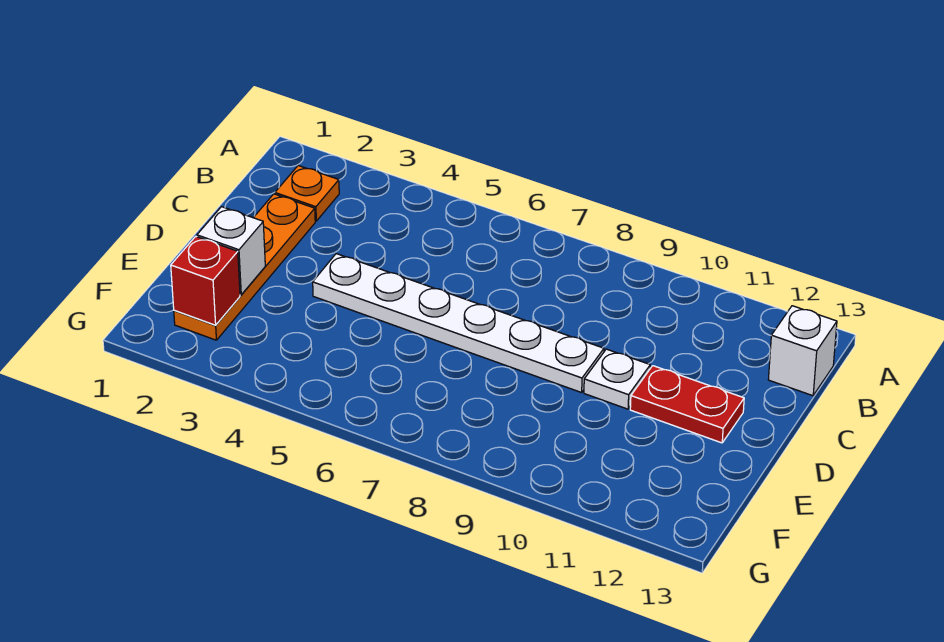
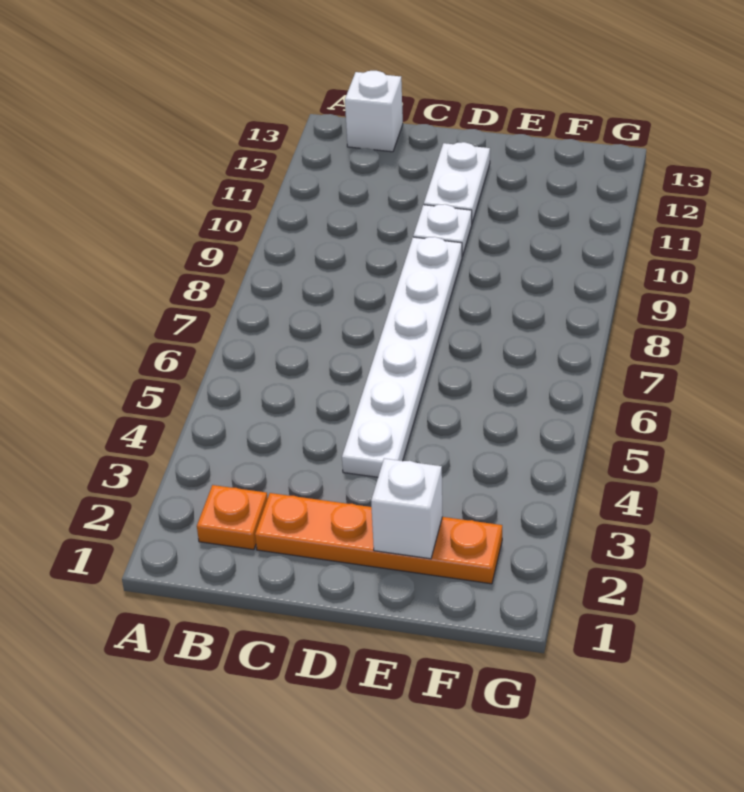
red 1x2 plate [630,366,744,443] -> white 1x2 plate [424,142,490,223]
red 1x1 brick [171,236,240,325] -> none

